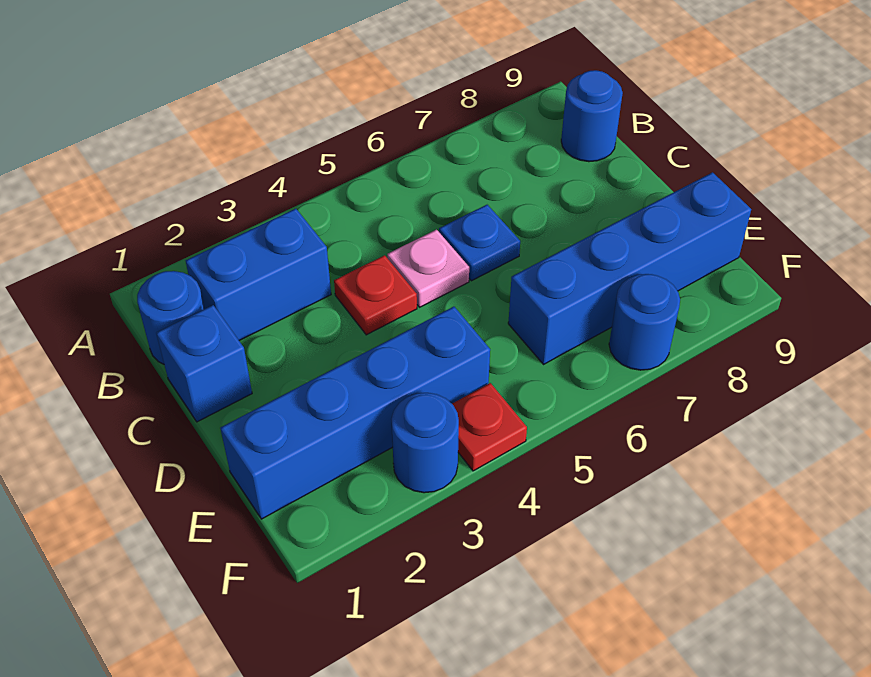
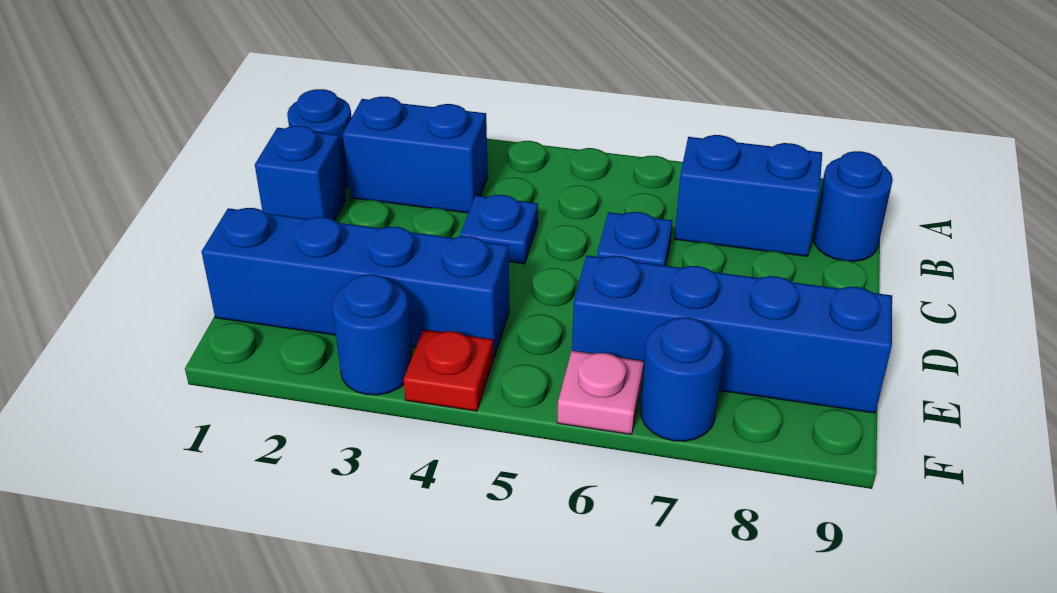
none -> blue 1x2 brick [674,135,822,256]
red 1x1 plate [334,255,417,335] -> blue 1x1 plate [460,195,538,264]
pink 1x1 plate [387,230,469,307] -> pink 1x1 plate moved to [557,351,644,434]

